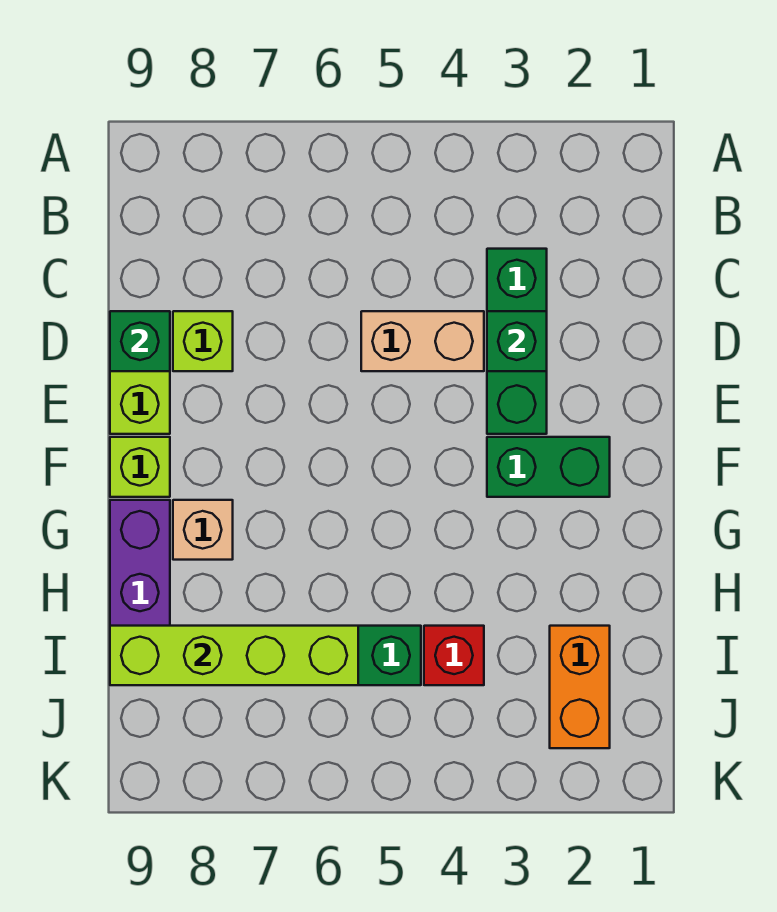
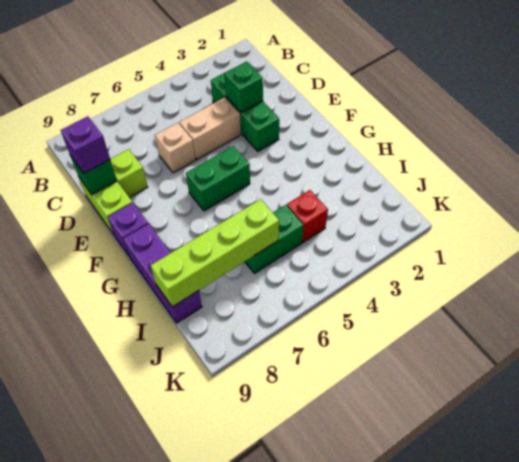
none -> purple 1x1 brick [61,116,110,173]
green 1x2 brick [487,437,610,497] -> green 1x2 brick moved to [186,146,250,211]
lime 1x1 brick [110,437,170,497] -> purple 1x1 brick [108,203,148,254]
tan 1x1 brick [173,500,233,560] -> tan 1x1 brick moved to [155,123,195,173]
orange 1x2 brick [550,626,610,748] -> none

